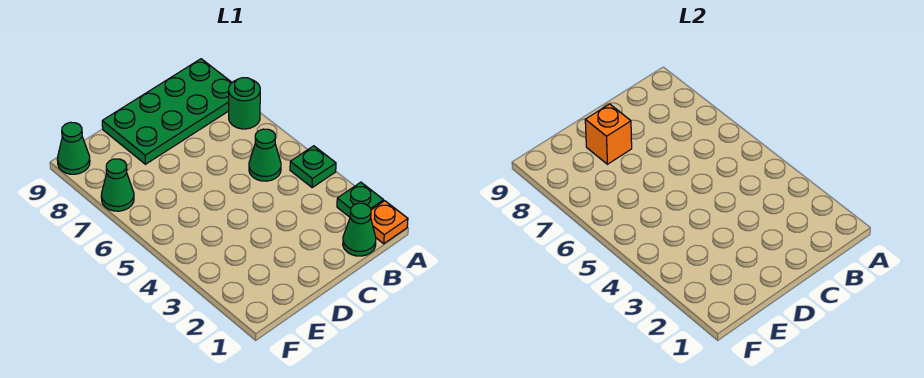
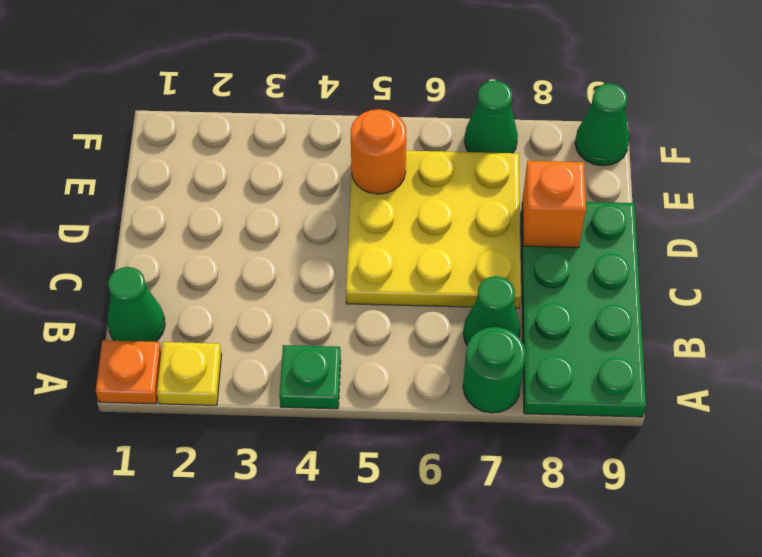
green 1x1 plate [337,182,384,217] -> yellow 1x1 plate [157,342,222,405]
green 1x1 cone [249,129,281,181] -> green 1x1 cone moved to [463,276,521,345]
none -> yellow 3x3 plate [346,151,521,308]
none -> orange 1x1 round brick [351,109,406,194]

